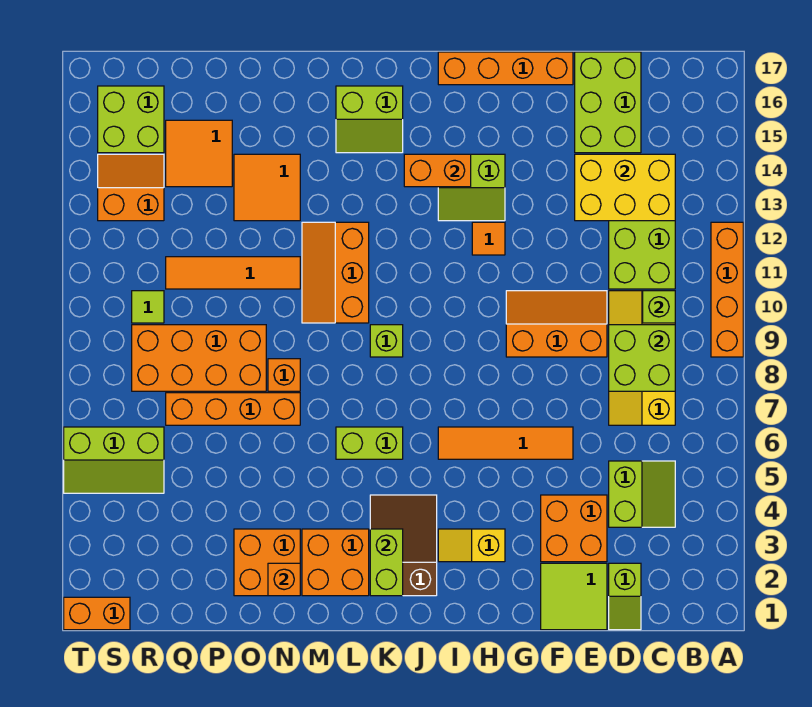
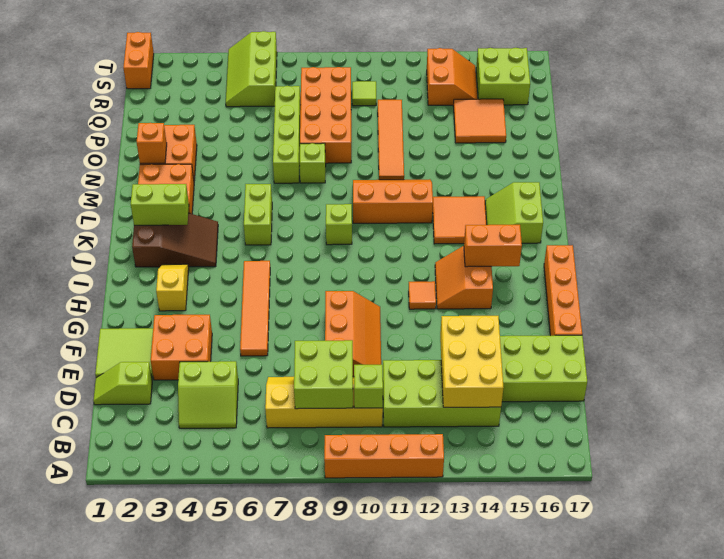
lime 2x2 slope [438,154,505,221] -> orange 2x2 slope [435,246,493,309]
orange 1x2 brick [404,154,471,187] -> orange 1x2 brick turned to [464,225,522,267]
orange 1x4 brick [166,393,300,425] -> lime 1x4 brick [273,86,301,183]
orange 1x1 brick [268,359,300,391] -> lime 1x1 brick [300,143,326,183]
orange 2x2 tile [234,154,300,221] -> orange 2x2 tile moved to [433,196,487,244]

